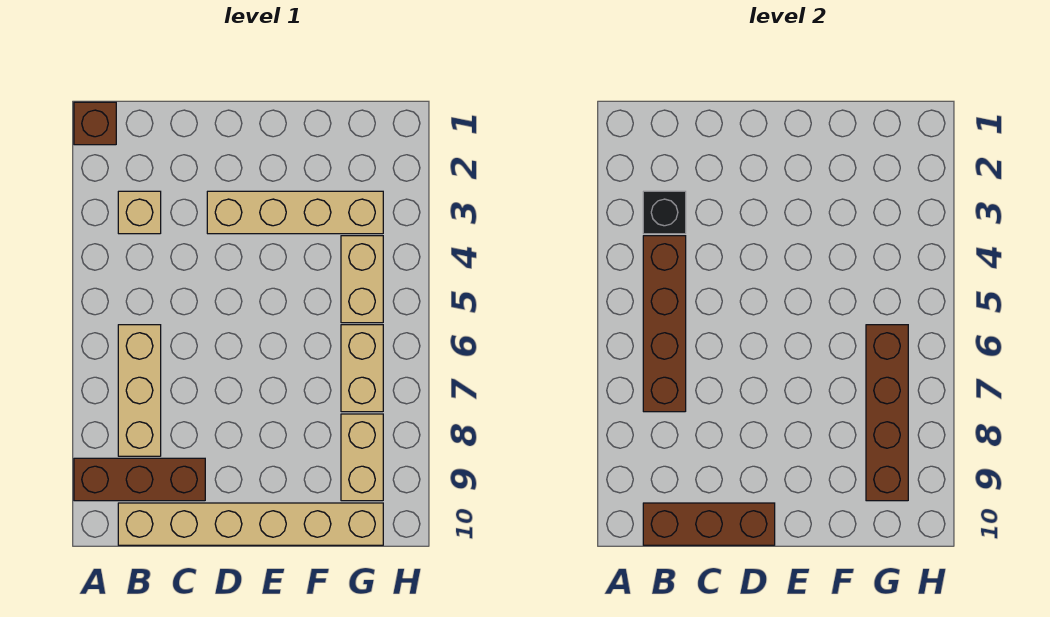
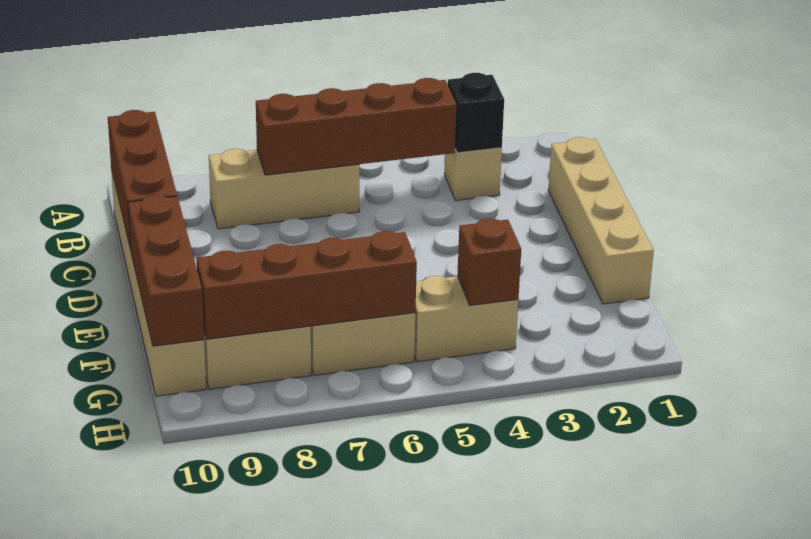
brown 1x1 brick [74,102,116,145] -> brown 1x1 brick moved to [457,219,521,305]
brown 1x3 brick [74,458,205,501] -> brown 1x3 brick moved to [128,195,204,346]
tan 1x4 brick [207,191,383,234] -> tan 1x4 brick moved to [548,137,654,304]

